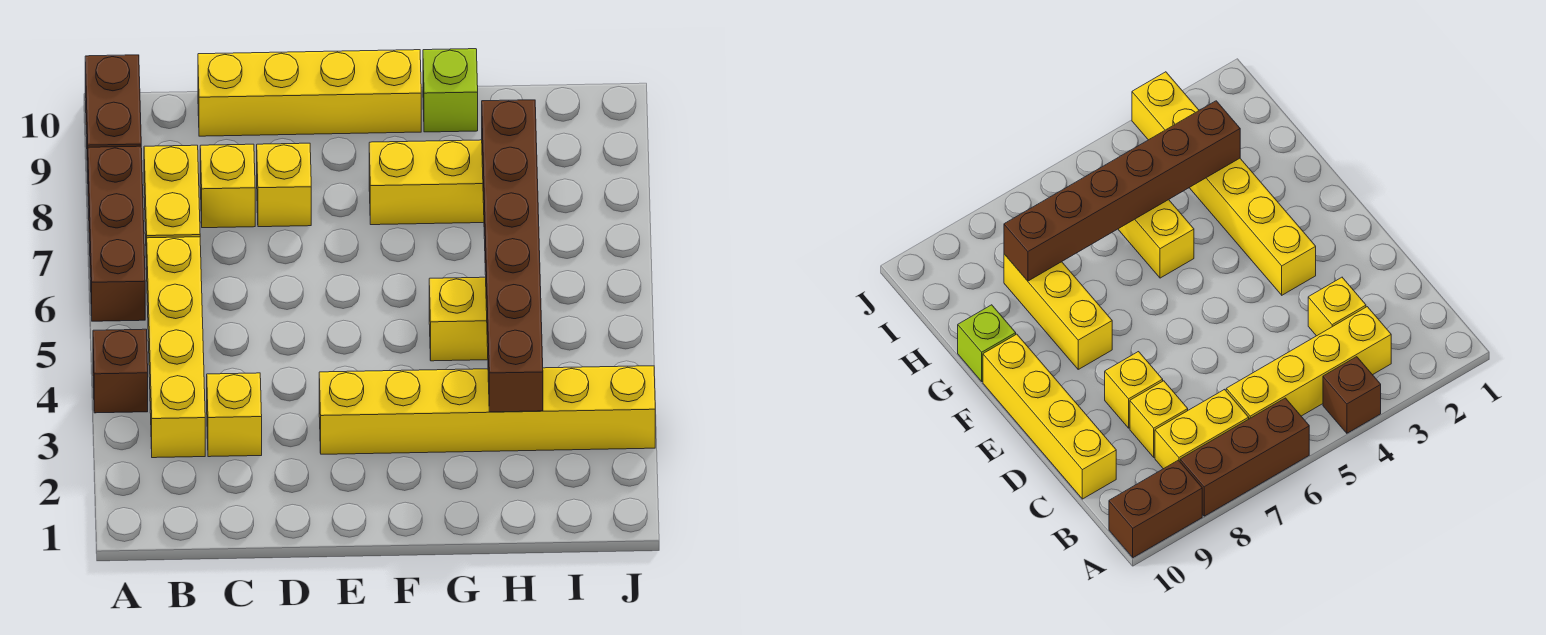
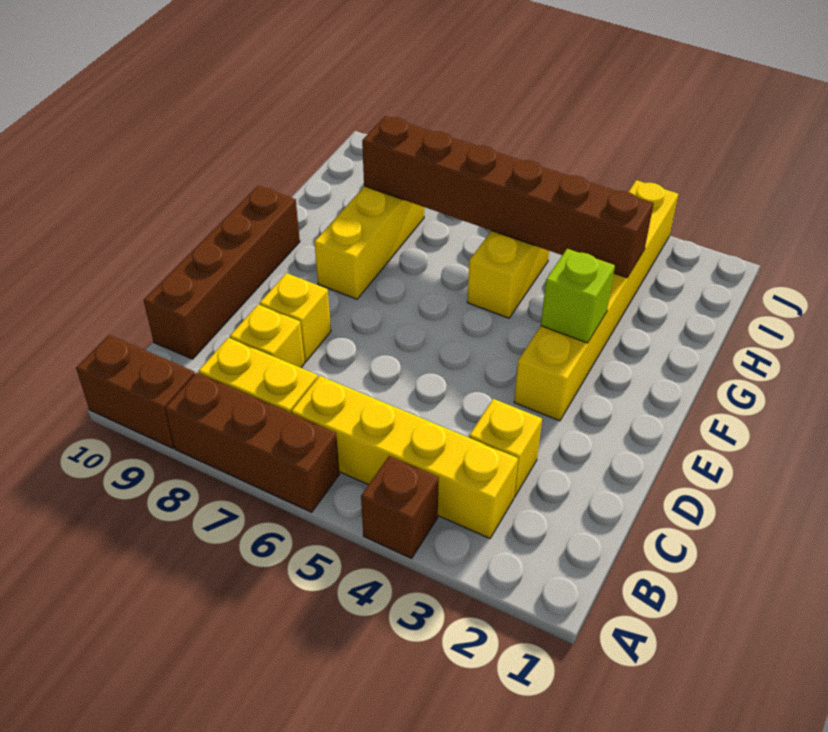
yellow 1x4 brick [198,50,421,136] -> brown 1x4 brick [144,186,300,359]
lime 1x1 brick [423,49,478,132] -> lime 1x1 brick moved to [541,249,615,343]

